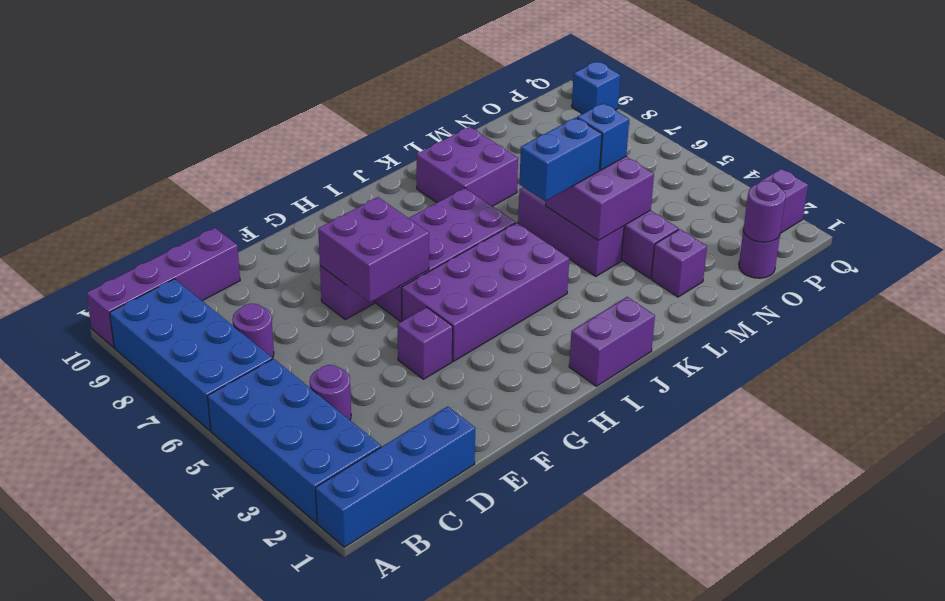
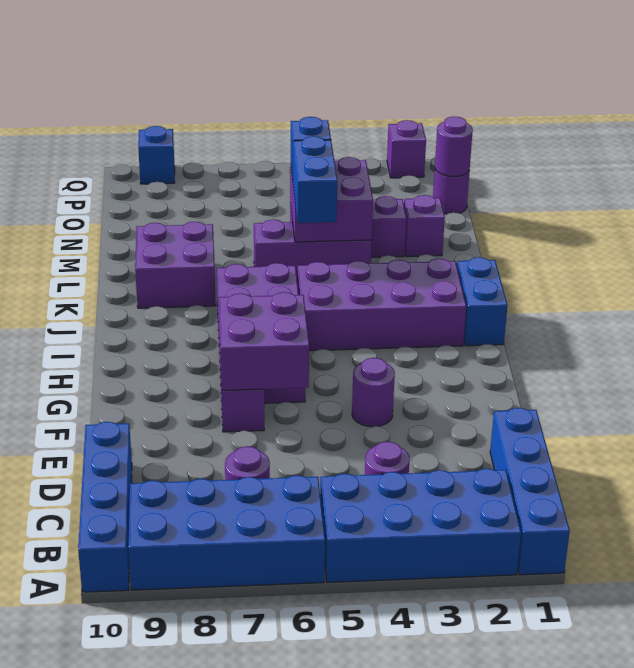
purple 1x4 brick [87,228,240,347] -> blue 1x4 brick [78,422,132,592]
purple 1x1 brick [398,307,453,379] -> purple 1x1 round brick [352,358,395,427]
purple 2x4 brick [402,223,569,361] -> purple 2x4 brick turned to [297,259,466,351]
purple 1x2 brick [569,297,655,386] -> blue 1x2 brick [457,257,508,346]

